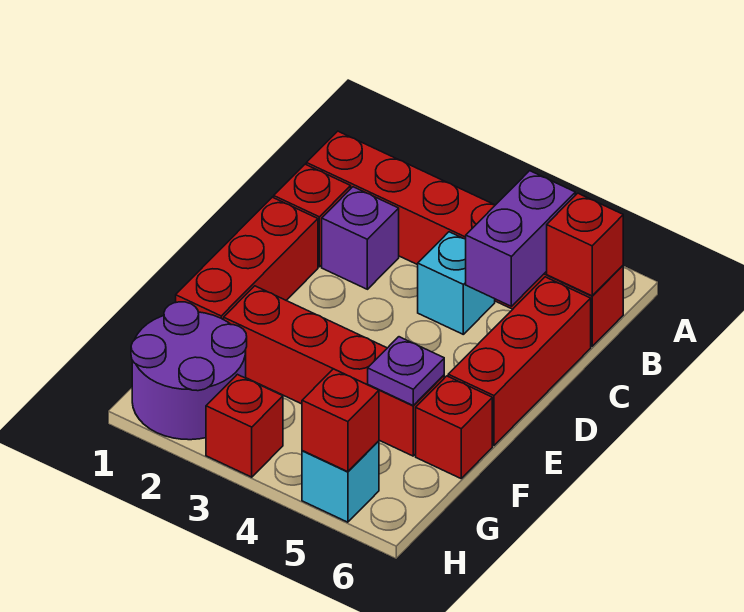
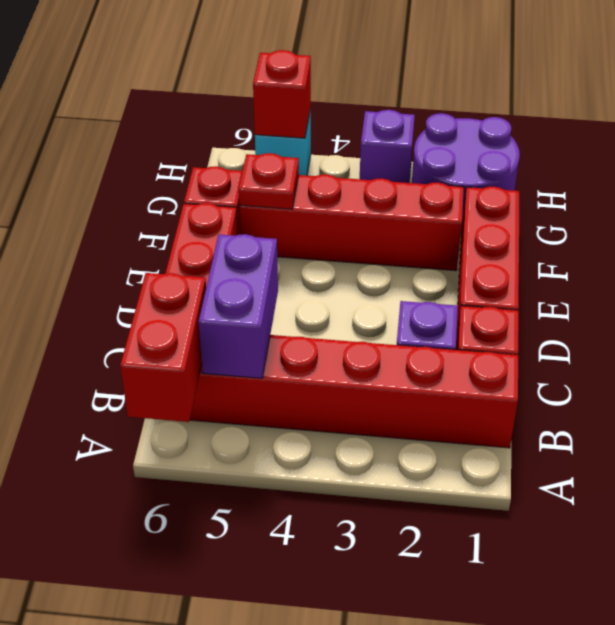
red 1x1 brick [547,193,623,296] -> red 1x2 brick [120,273,206,422]
cyan 1x1 brick [418,232,495,334] -> none
purple 1x1 plate [368,337,444,406] -> red 1x1 plate [239,153,299,209]
red 1x1 brick [206,374,283,477] -> purple 1x1 brick [360,110,415,183]

